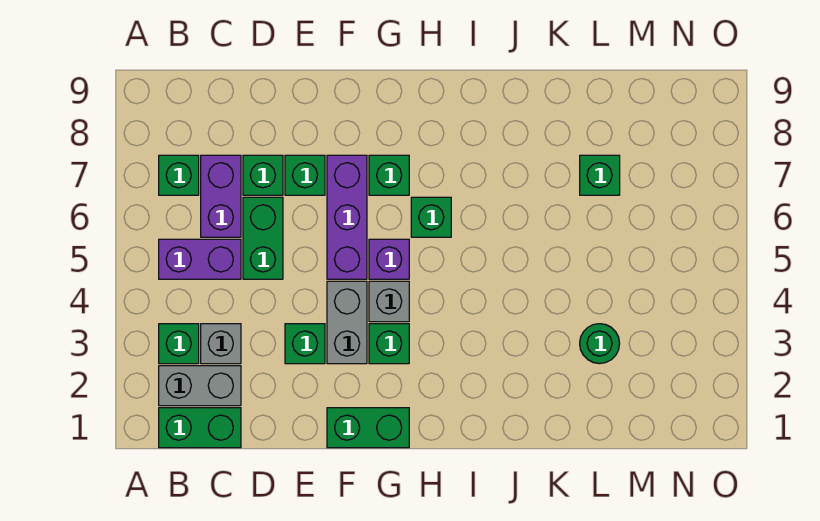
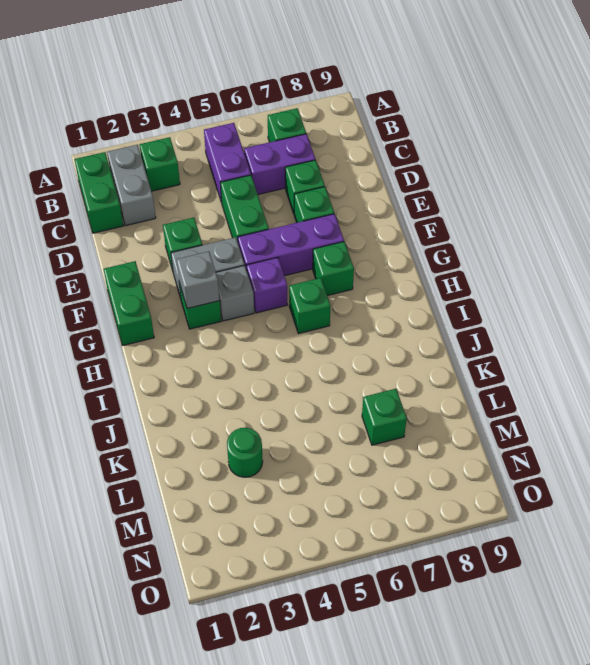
grey 1x1 brick [201,324,241,364] -> grey 1x1 brick moved to [177,251,219,309]
green 1x2 brick [243,197,283,279] -> green 1x2 brick turned to [220,175,269,242]

